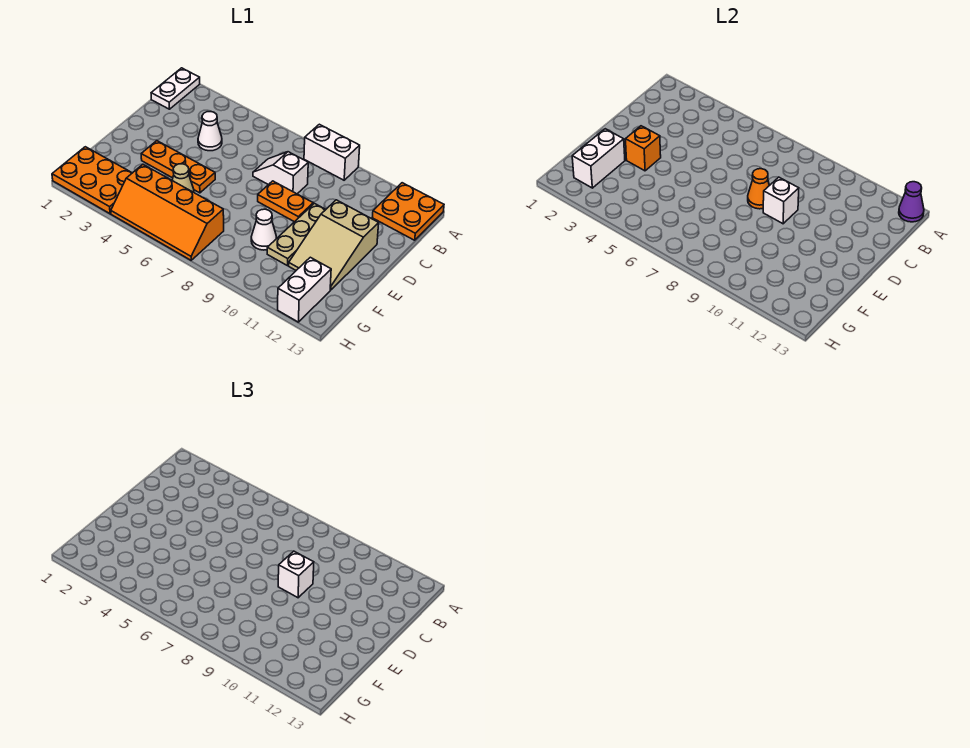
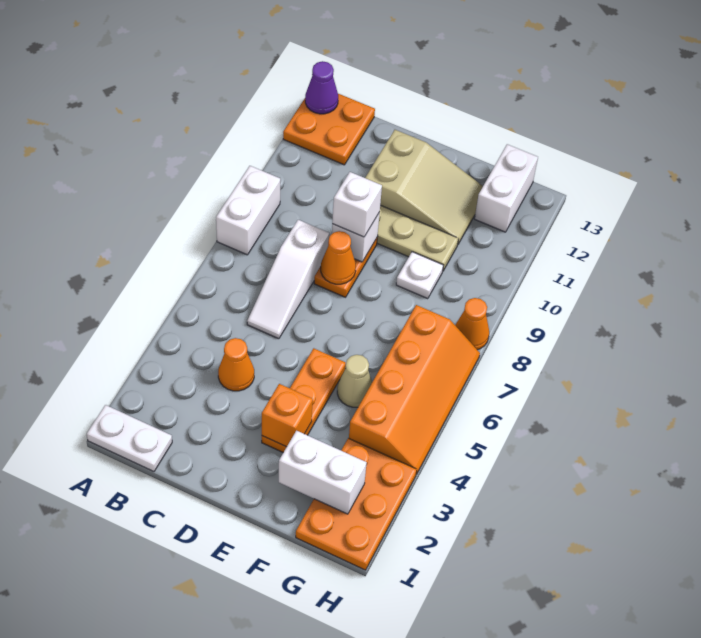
white 1x1 cone [198,112,222,151] -> orange 1x1 cone [218,338,254,391]
white 1x2 slope [253,152,308,194] -> white 1x3 slope [247,220,329,339]
white 1x1 cone [251,209,277,250] -> white 1x1 plate [396,252,443,299]
white 1x2 brick [278,257,331,322] -> white 1x2 brick turned to [475,144,538,232]
none -> orange 1x1 cone [455,298,489,350]

